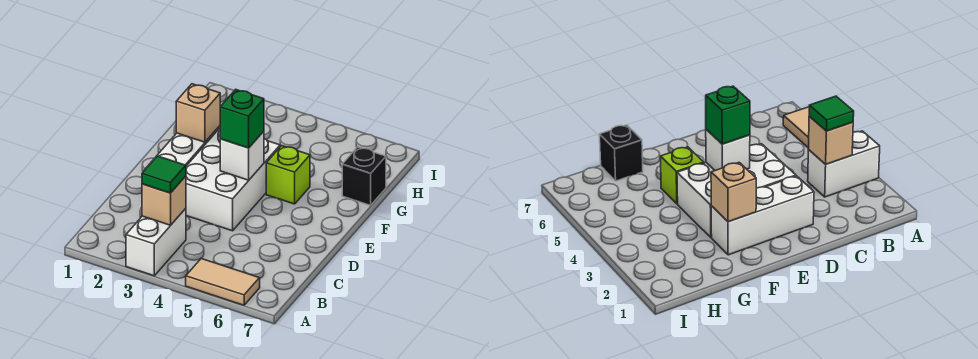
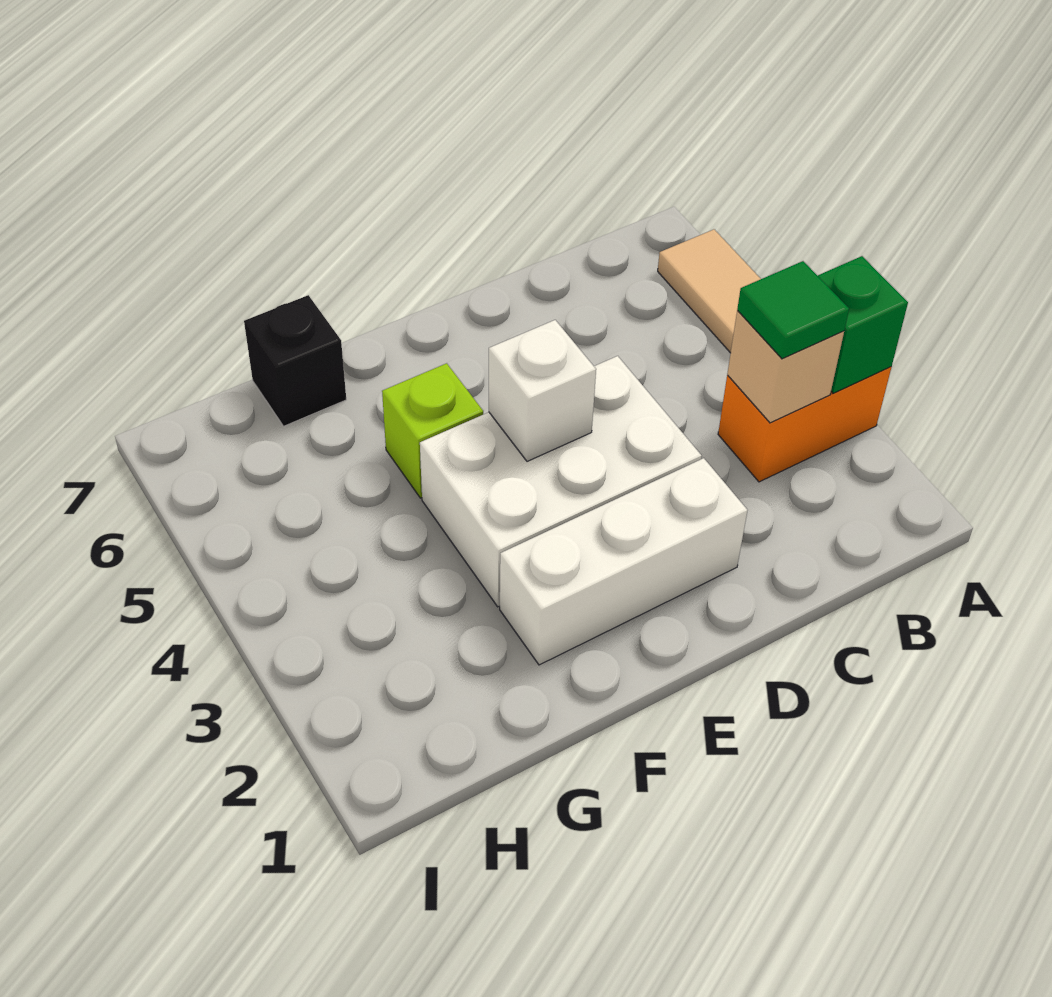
white 1x2 brick [126,208,186,276] -> orange 1x2 brick [718,367,891,482]
green 1x1 brick [220,90,264,148] -> green 1x1 brick moved to [818,256,908,393]
tan 1x1 brick [176,84,220,142] -> none

